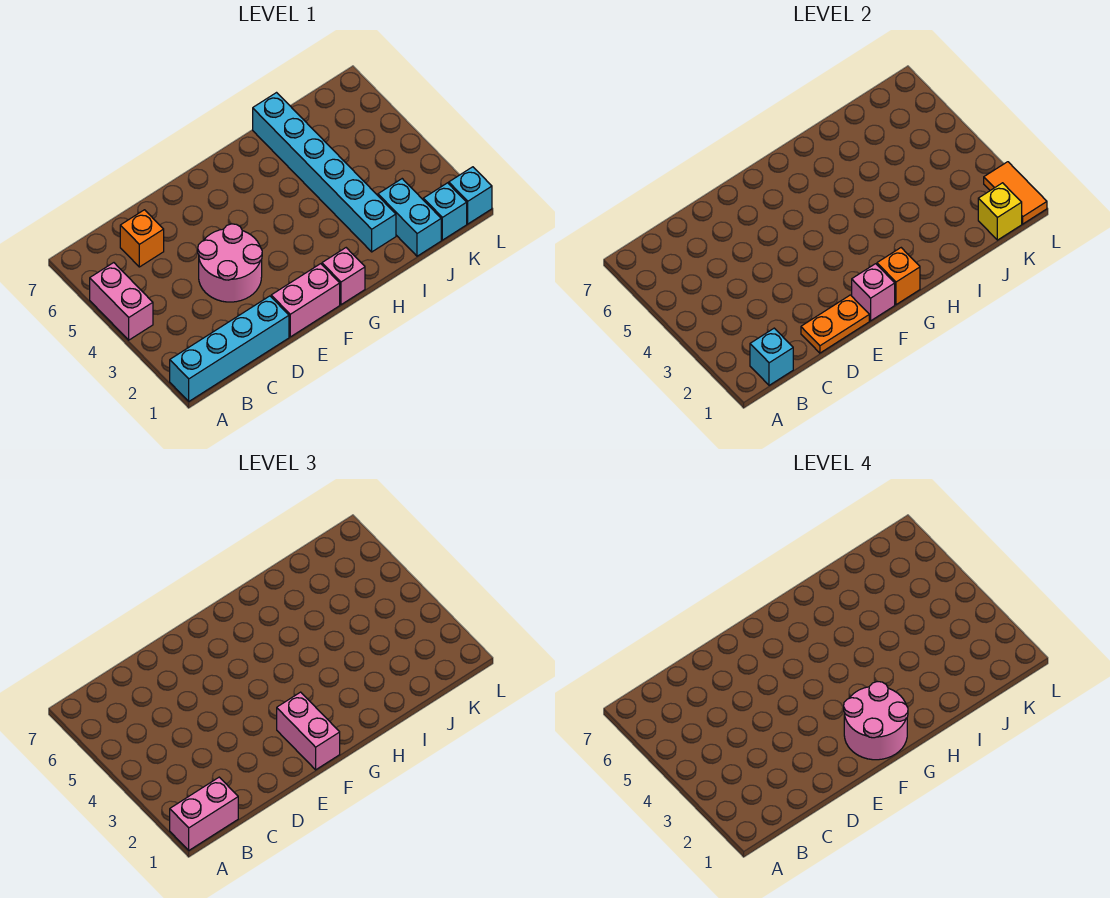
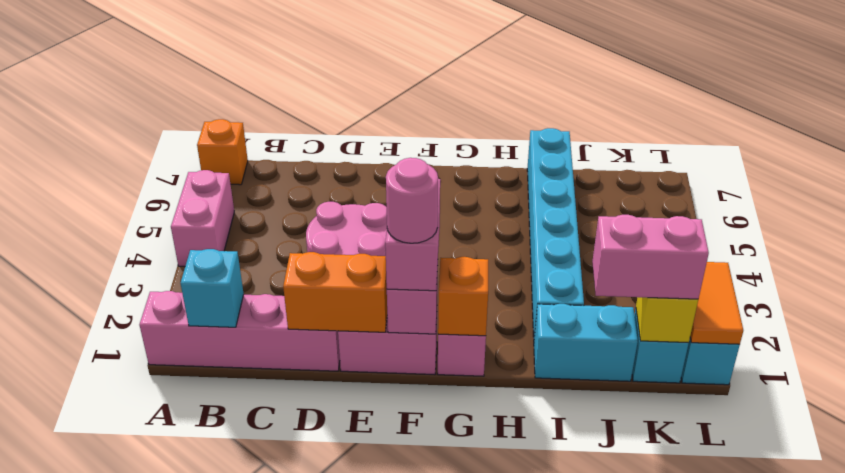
cyan 1x4 brick [170,296,289,401] -> pink 1x4 brick [140,291,340,371]
pink 1x2 brick [170,777,238,850] -> pink 1x2 brick moved to [592,215,709,299]
orange 1x1 brick [120,210,164,267] -> orange 1x1 brick moved to [197,119,248,185]
orange 1x2 plate [801,295,869,353] -> orange 1x2 brick [283,252,387,332]
pink 2x2 round brick [844,682,908,760] -> pink 1x1 round brick [386,158,438,243]
cyan 1x2 brick [378,179,441,256] -> cyan 1x2 brick turned to [534,304,638,381]

